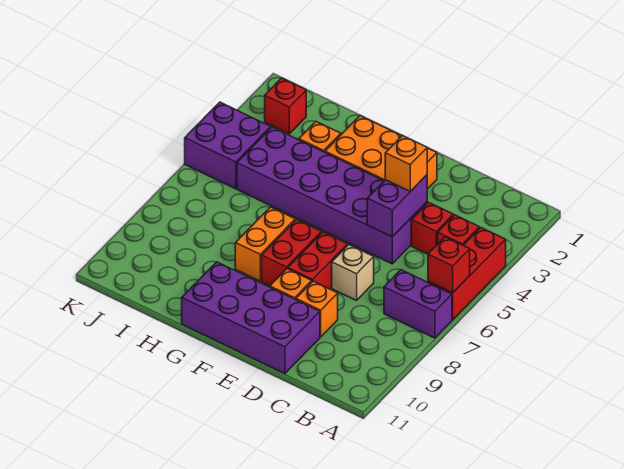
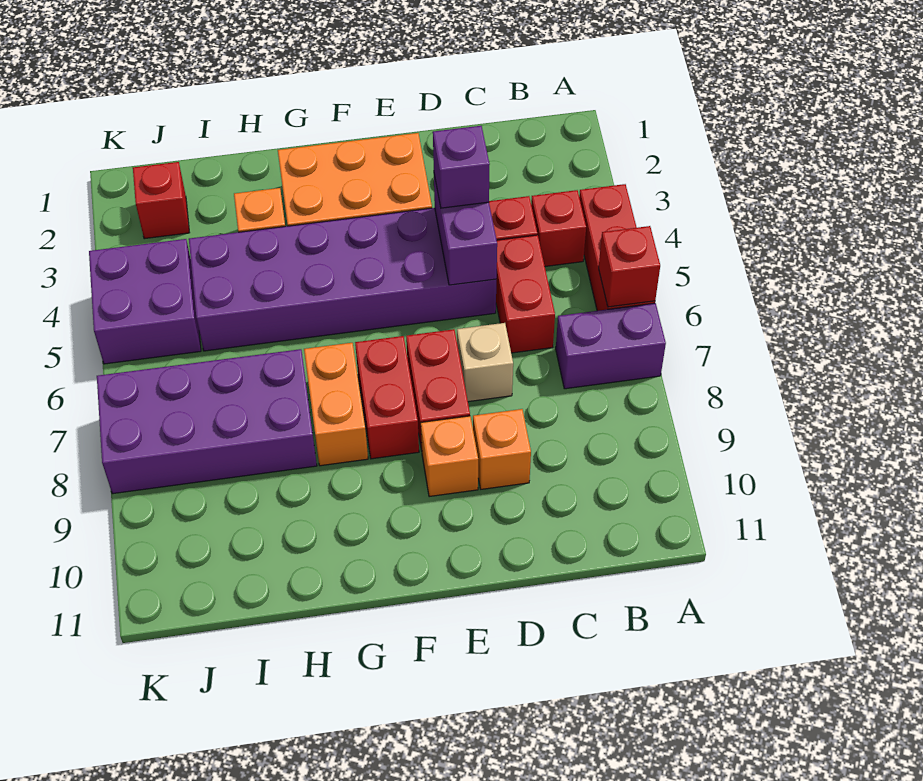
none -> red 1x2 brick [496,235,555,353]
orange 1x1 brick [385,135,427,191] -> purple 1x1 brick [433,126,490,208]
purple 2x4 brick [182,262,320,374] -> purple 2x4 brick moved to [97,349,317,494]

